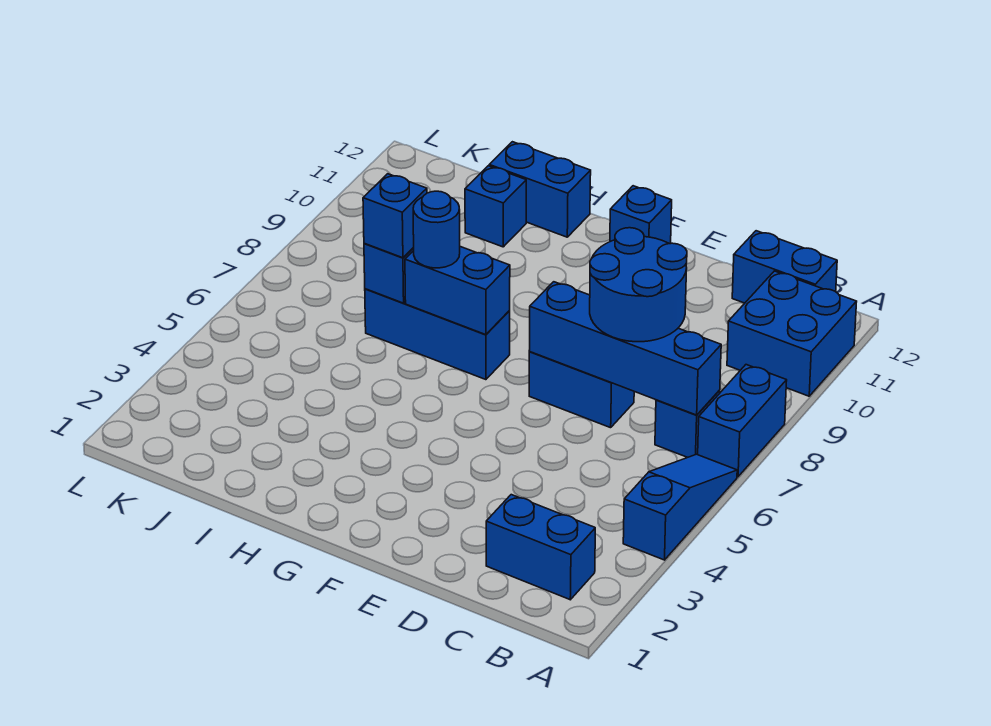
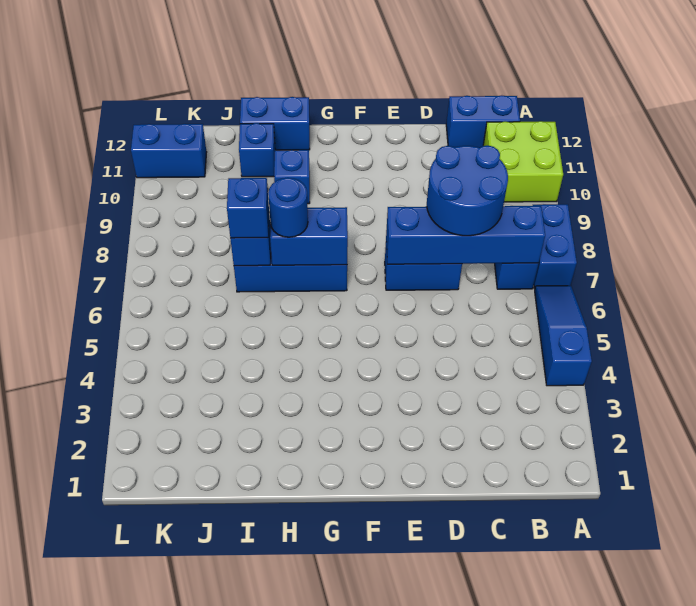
blue 2x2 brick [727,271,857,396] -> lime 2x2 brick [483,121,563,202]
blue 1x2 brick [486,495,595,600] -> blue 1x2 brick moved to [131,124,207,178]
blue 1x1 brick [610,186,672,244] -> blue 1x1 brick moved to [274,150,310,204]

